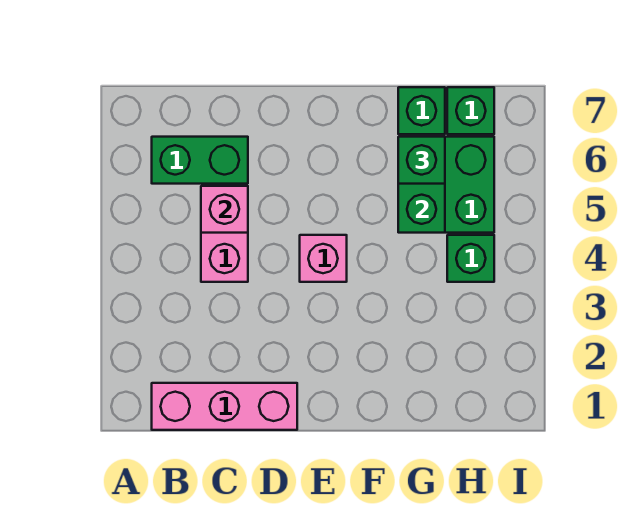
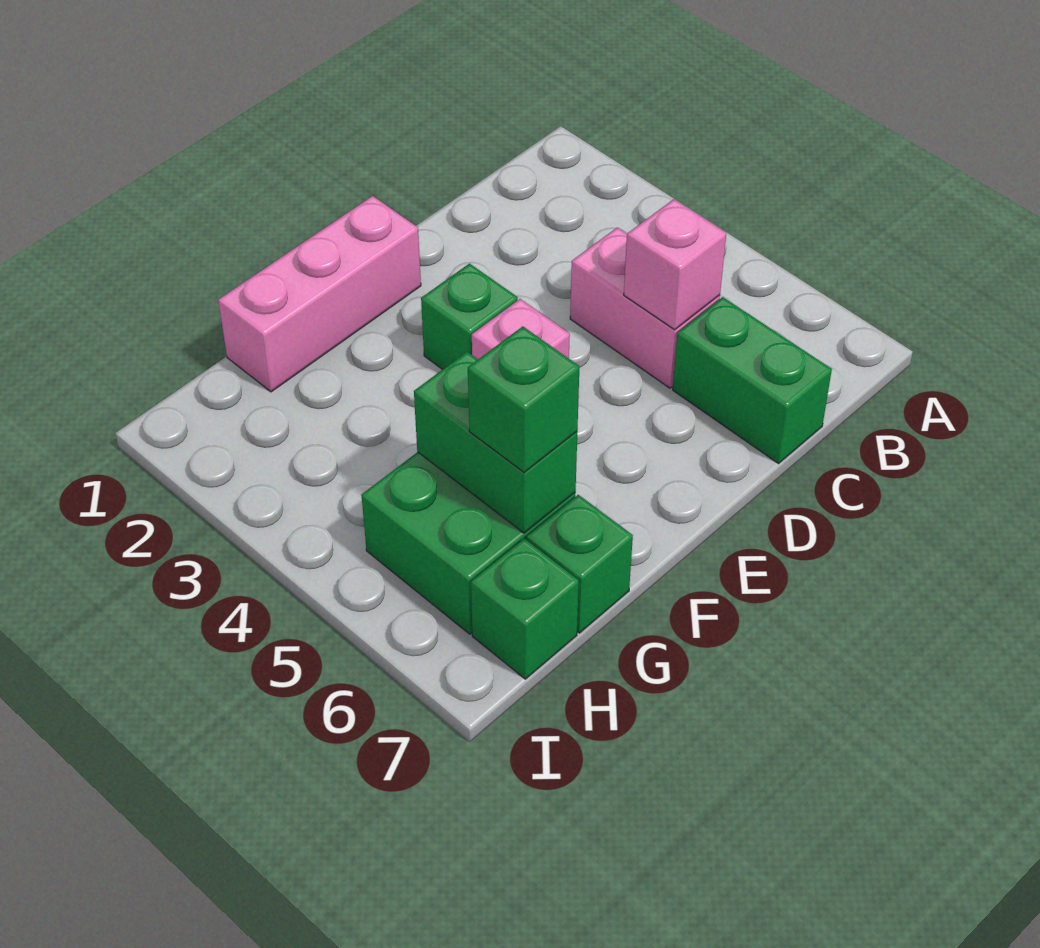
pink 1x3 brick [152,383,297,430] -> pink 1x3 brick moved to [218,196,421,392]
green 1x2 brick [152,137,248,184] -> green 1x2 brick turned to [673,297,832,464]
green 1x1 brick [447,235,494,282] -> green 1x1 brick moved to [421,264,518,370]

